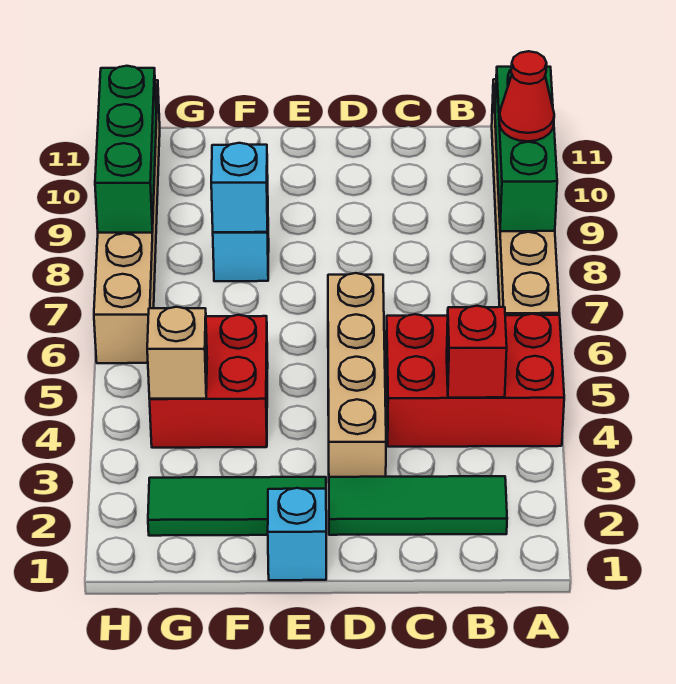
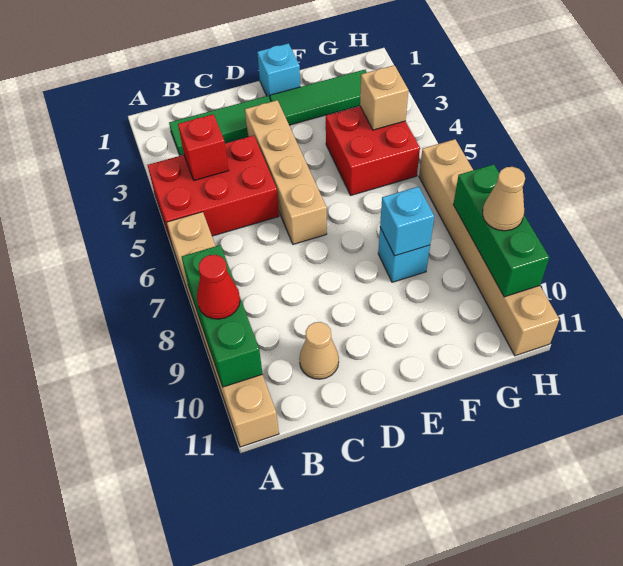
none -> tan 1x1 cone [299,322,339,379]
none -> tan 1x1 cone [483,167,525,231]

